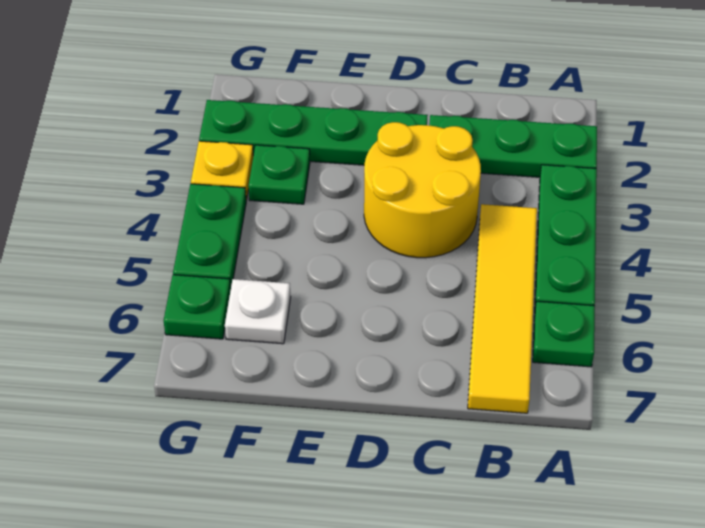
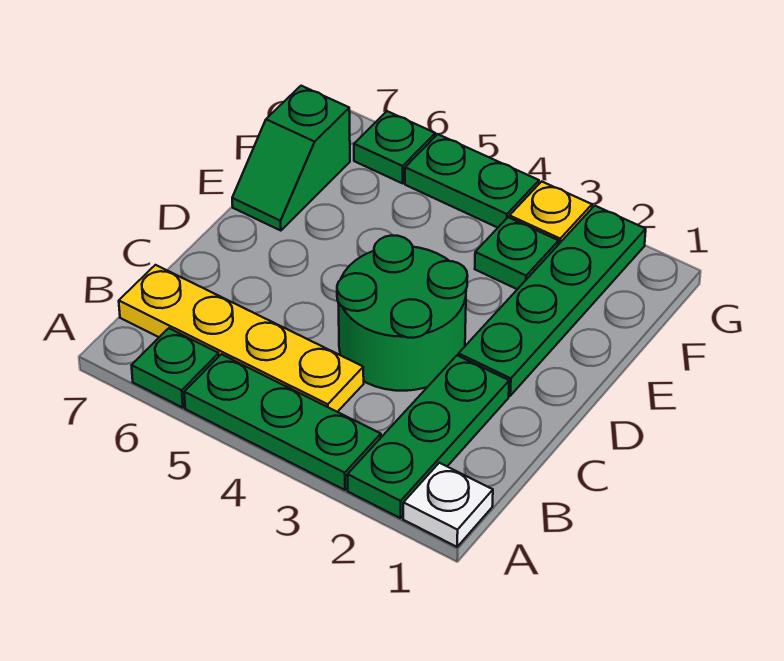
yellow 1x4 tile [468,204,537,413] -> yellow 1x4 plate [119,265,364,412]
yellow 2x2 round brick [364,122,481,258] -> green 2x2 round brick [337,235,468,391]
none -> green 1x2 slope [232,86,350,231]
white 1x1 plate [225,279,291,344] -> white 1x1 plate moved to [403,463,493,547]

